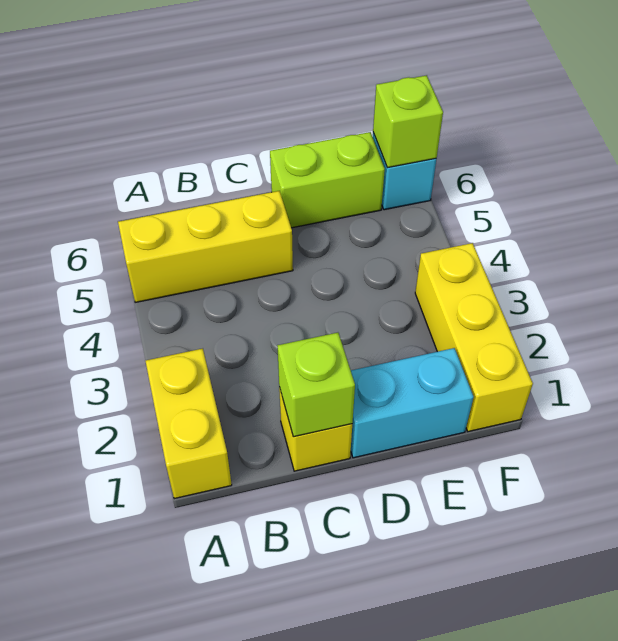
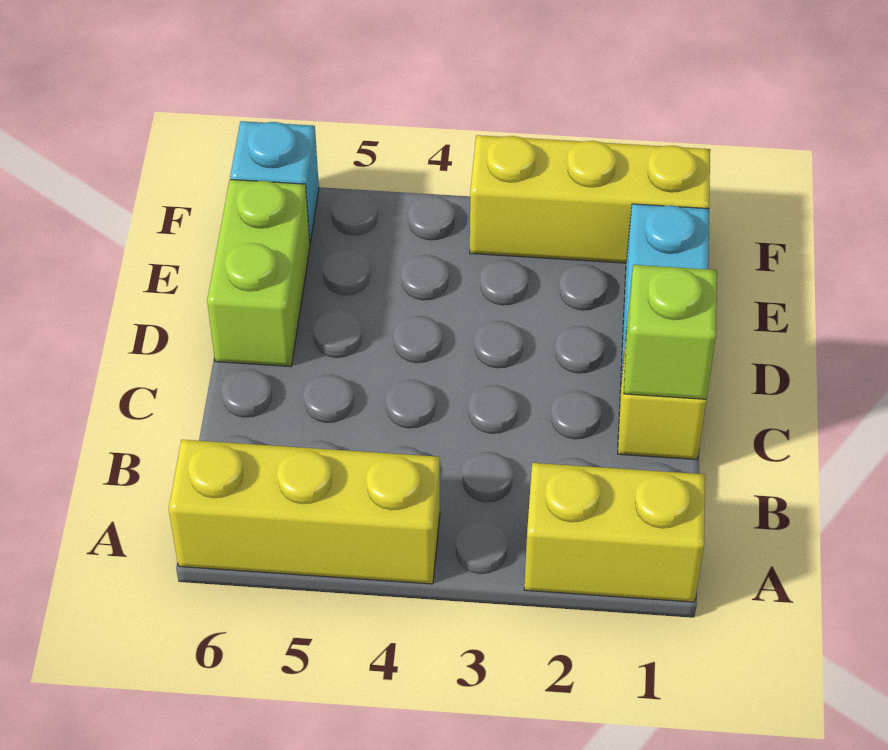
yellow 1x3 brick [118,191,293,302] -> yellow 1x3 brick turned to [169,440,440,584]
lime 1x1 brick [373,75,443,168] -> none

